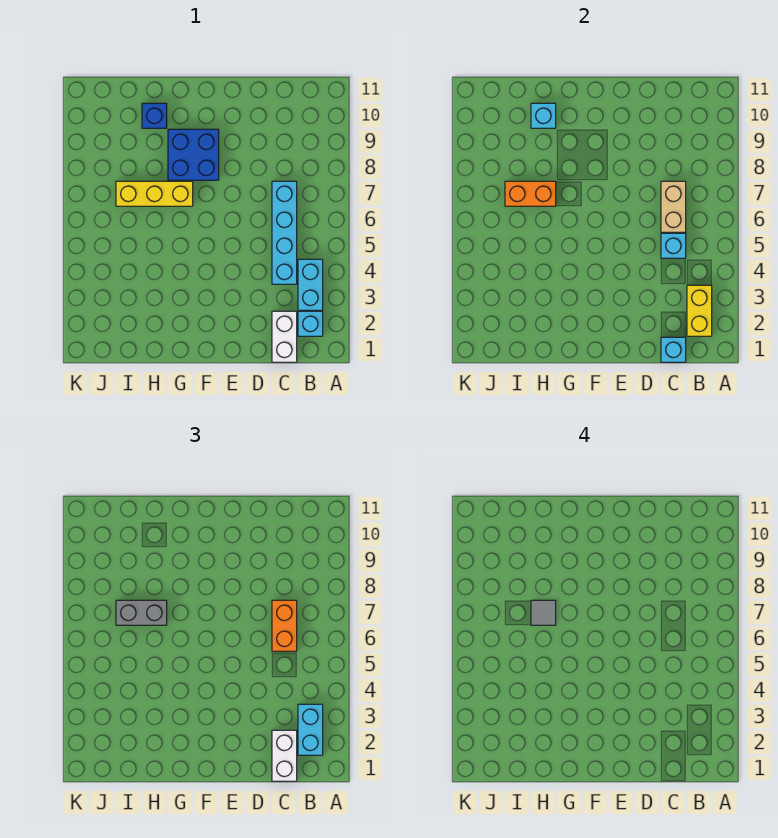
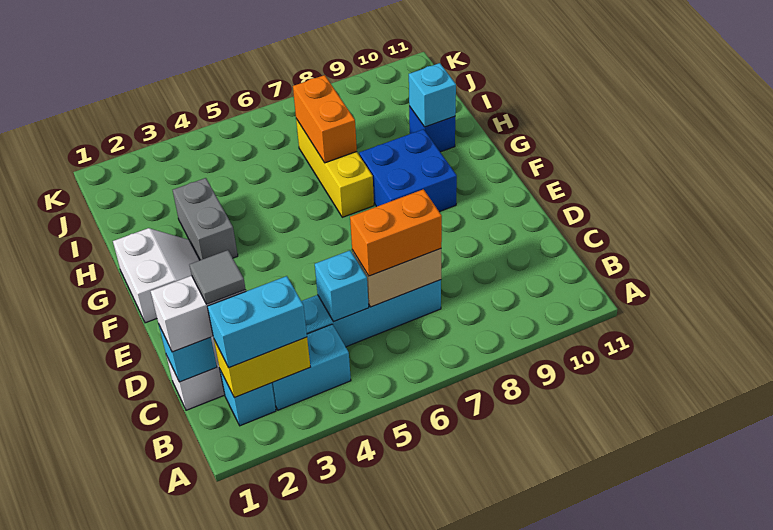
none -> white 2x2 slope [113,228,199,323]
grey 1x2 brick [116,600,167,625] -> grey 1x2 brick moved to [173,178,238,260]
grey 1x1 tile [531,600,556,625] -> grey 1x1 tile moved to [190,250,246,304]

